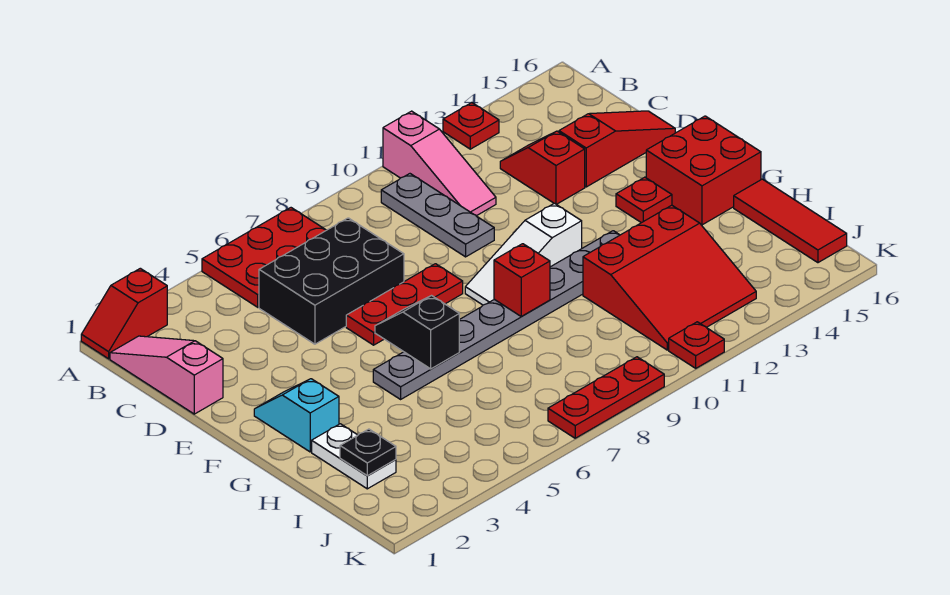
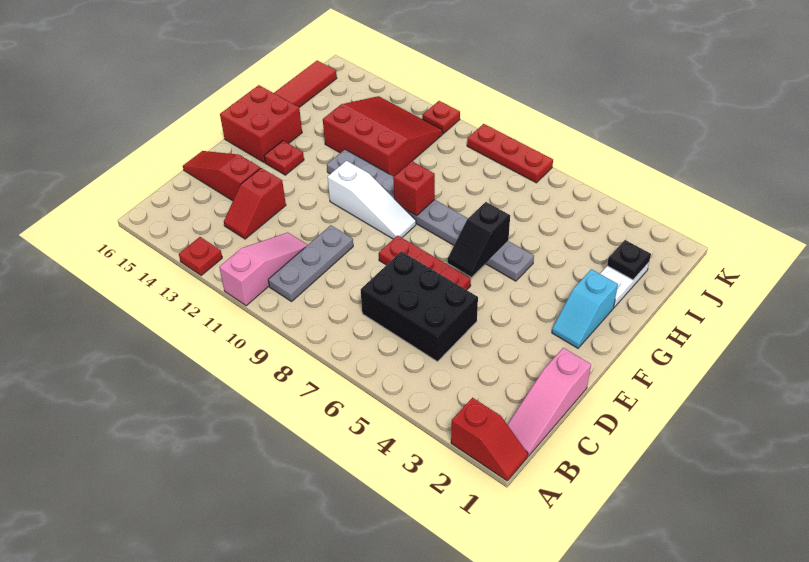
red 2x3 plate [202,208,326,307] -> none

